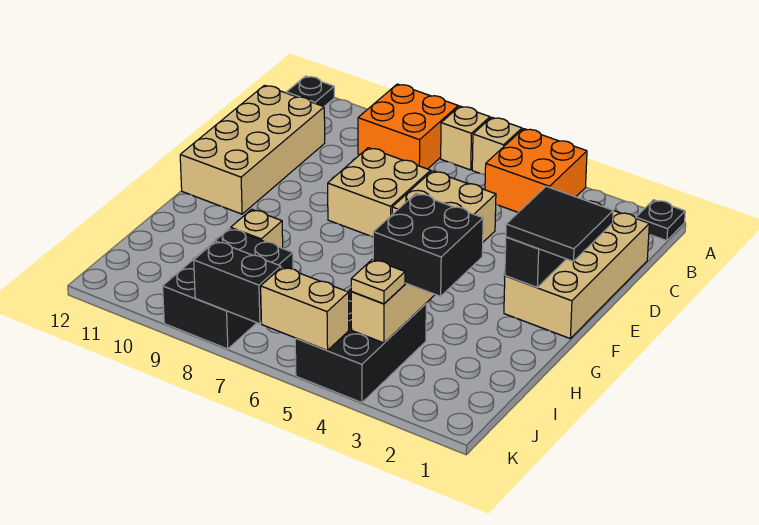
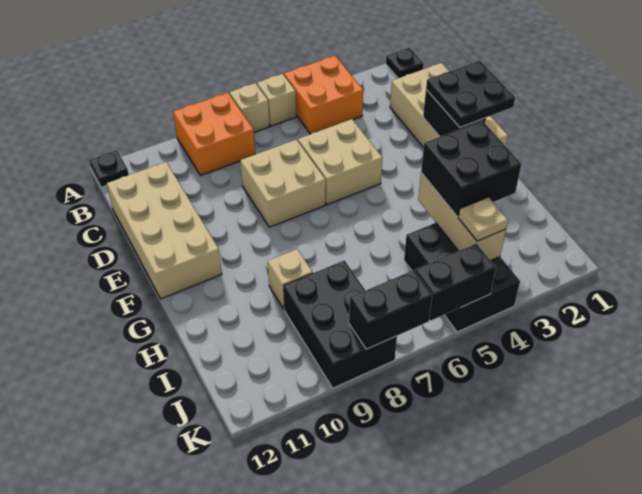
black 2x2 tile [506,186,613,262] -> black 2x2 plate [426,60,515,127]
tan 1x2 brick [261,267,349,350] -> black 1x2 brick [415,243,496,320]

